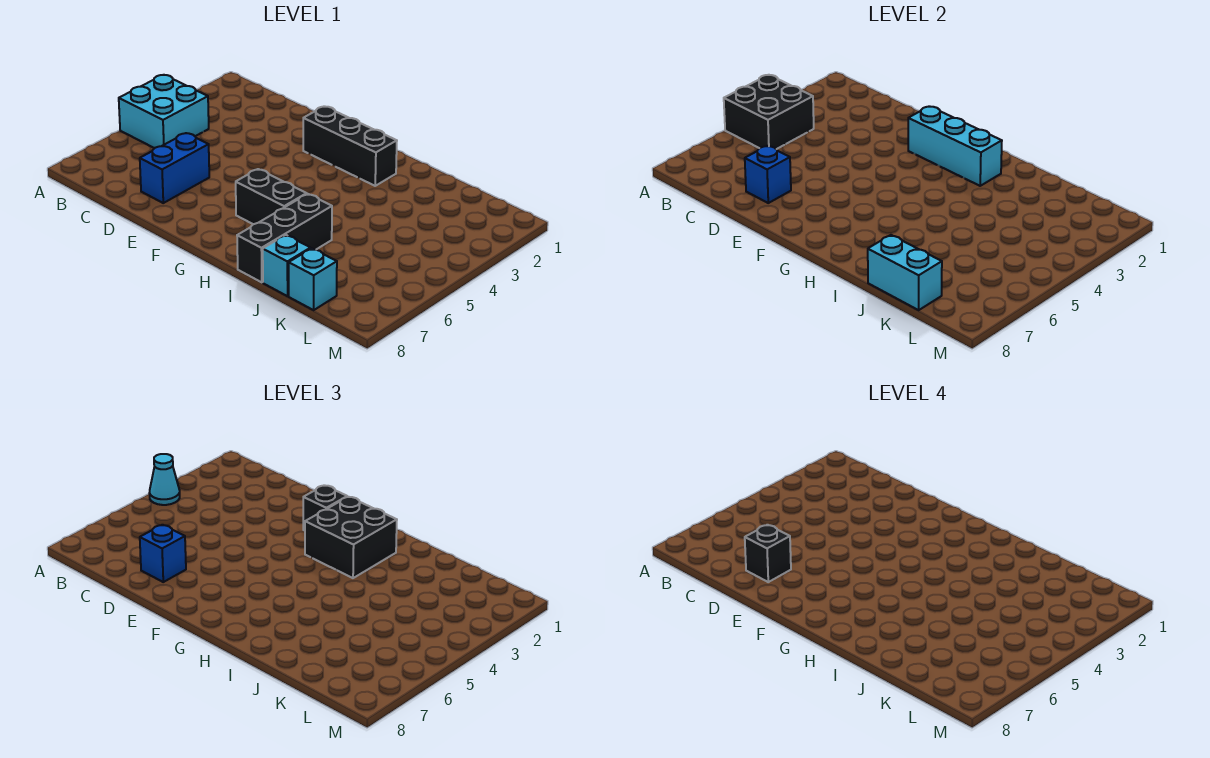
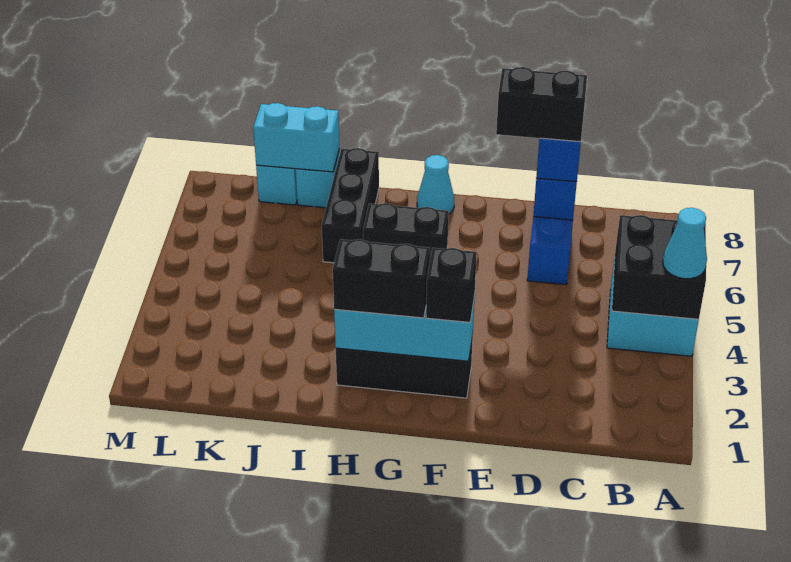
black 1x1 brick [745,525,791,582] -> black 1x2 brick [496,67,587,142]
black 2x2 brick [305,497,397,578] -> black 1x2 brick [333,239,430,318]
none -> cyan 1x1 cone [417,155,454,214]

